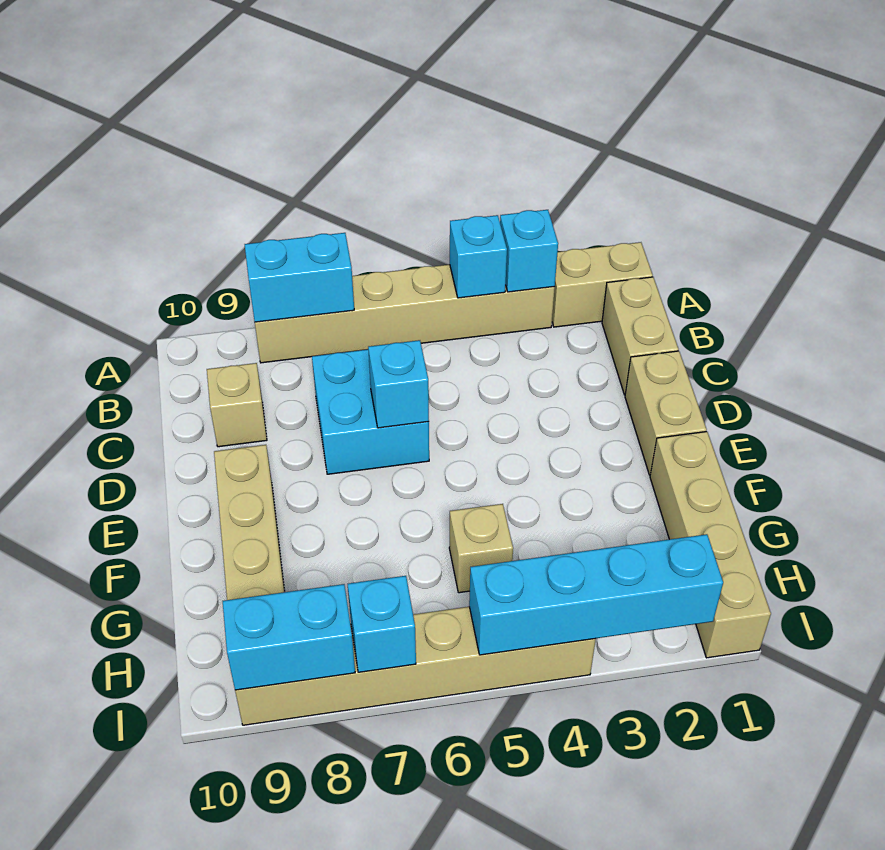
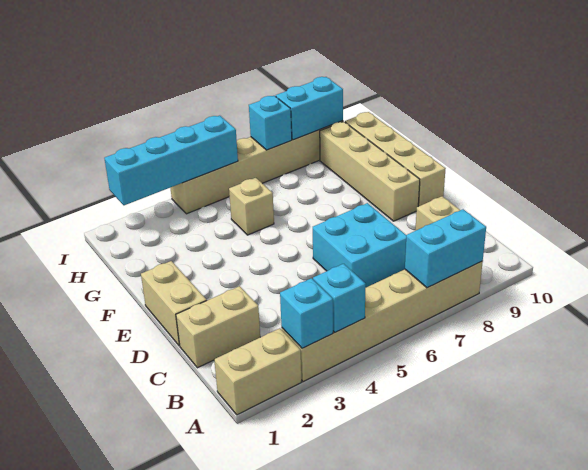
tan 1x2 brick [602,277,679,395] -> tan 1x2 brick turned to [176,286,260,368]
cyan 1x1 brick [368,340,429,428] -> none
tan 1x4 brick [650,432,771,658] -> tan 1x4 brick moved to [345,112,446,206]

